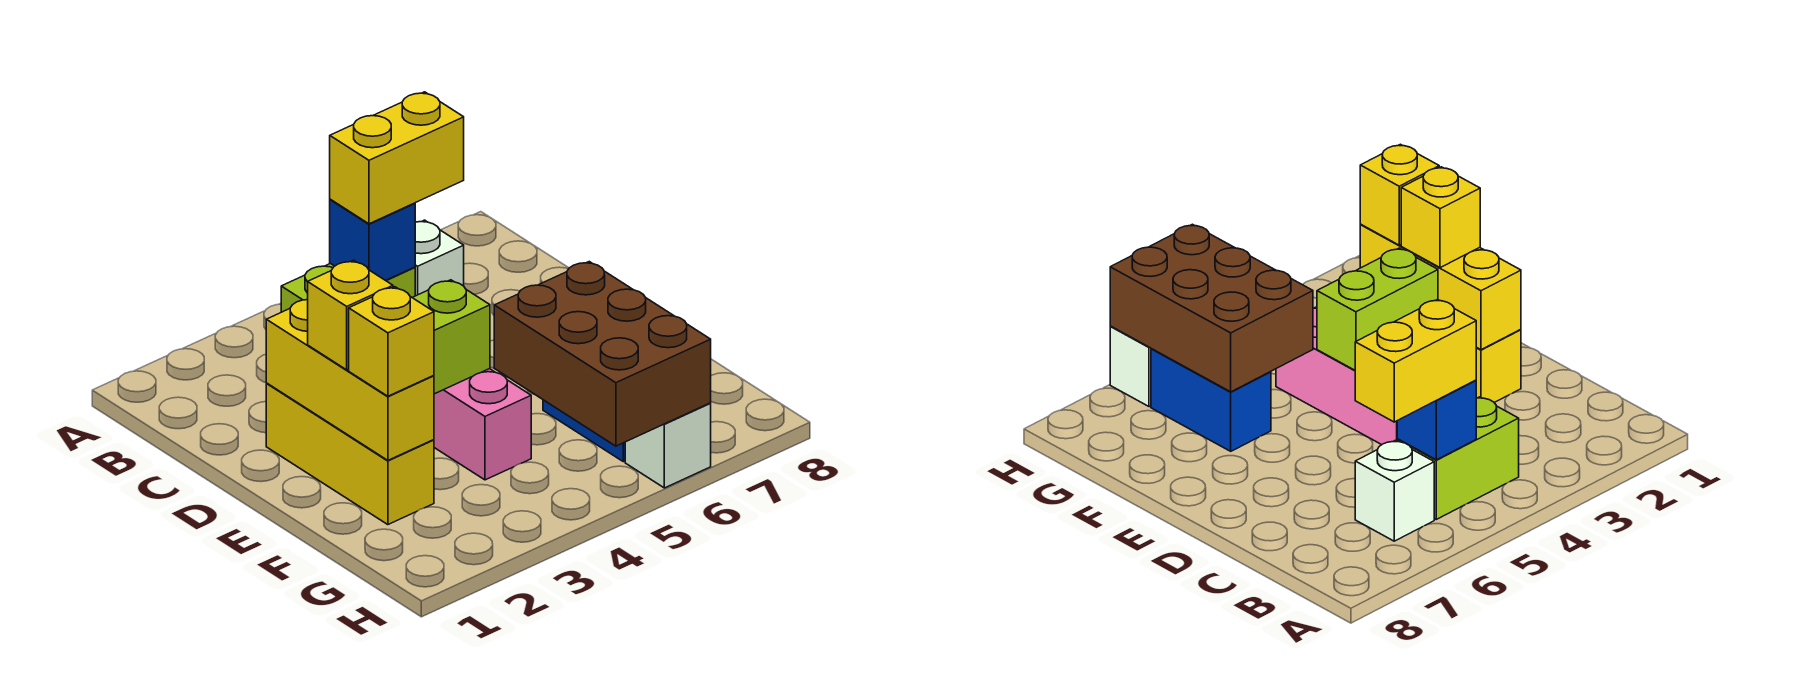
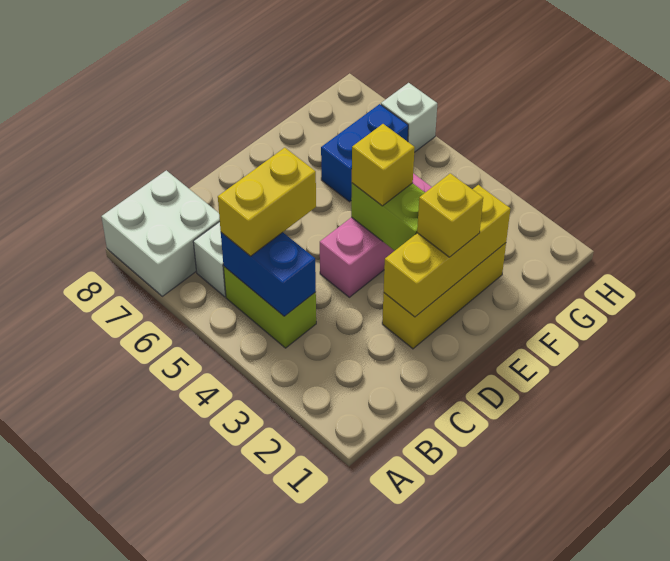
none -> white 2x2 brick [102,170,220,296]
blue 1x1 brick [330,199,415,281] -> blue 1x2 brick [221,232,316,316]
yellow 1x2 brick [330,92,464,224] -> yellow 1x2 brick turned to [218,148,316,256]
yellow 1x1 brick [349,287,434,396] -> yellow 1x1 brick moved to [352,124,415,206]
brown 2x3 brick [494,262,711,446] -> none

